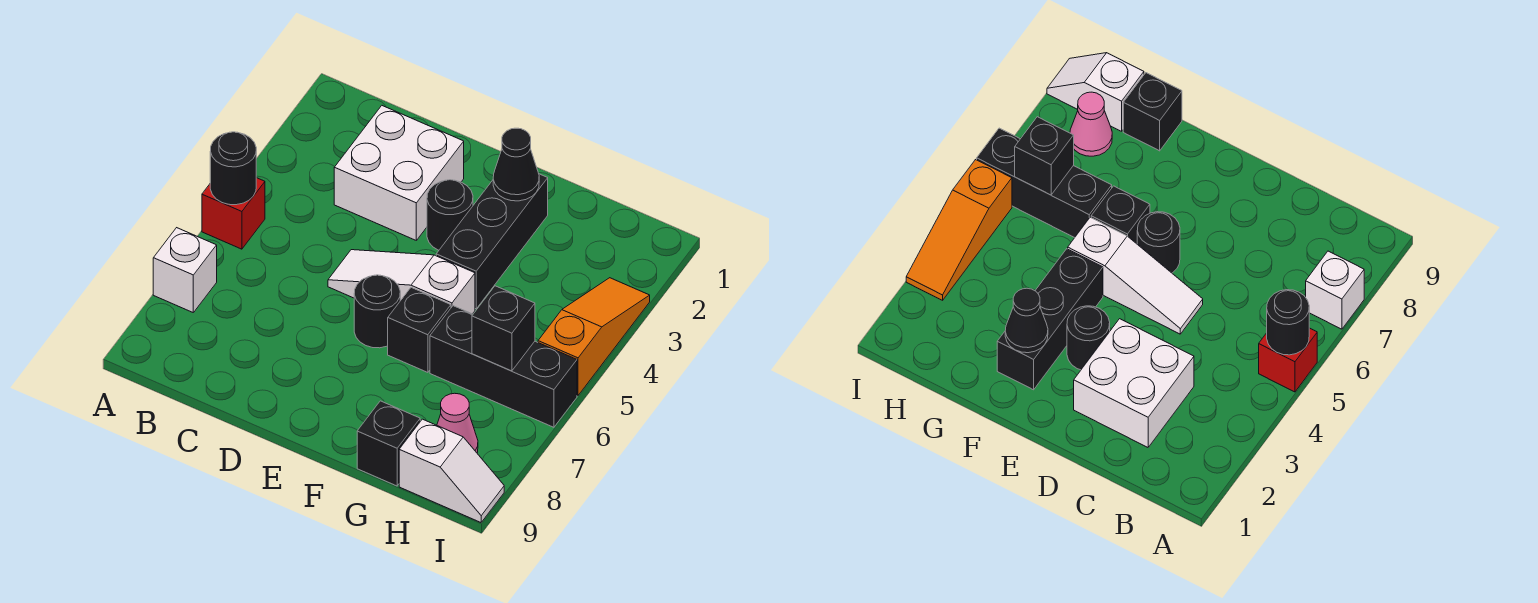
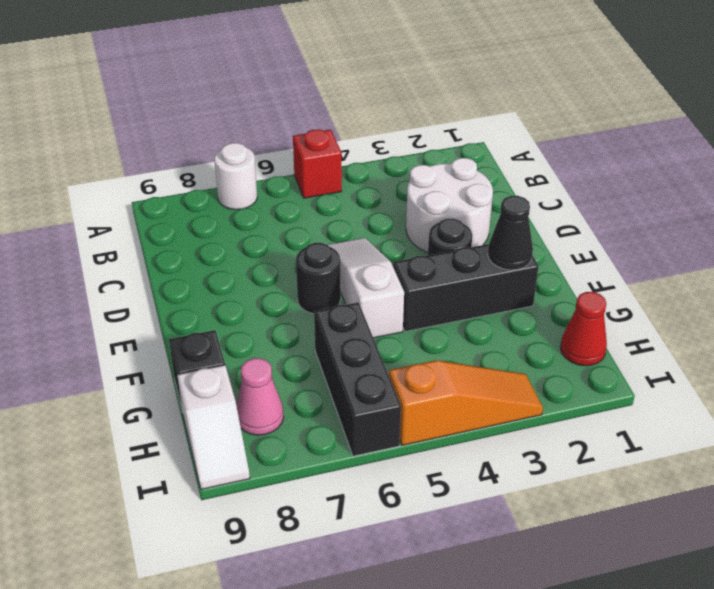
black 1x1 round brick [210,132,256,205] -> none
white 1x1 brick [153,228,217,312] -> white 1x1 round brick [214,143,257,210]
white 2x2 brick [334,106,464,240] -> white 2x2 round brick [406,158,493,253]
black 1x1 brick [388,287,451,372] -> none
none -> red 1x1 cone [560,292,607,366]
black 1x1 brick [472,286,535,371] -> none

